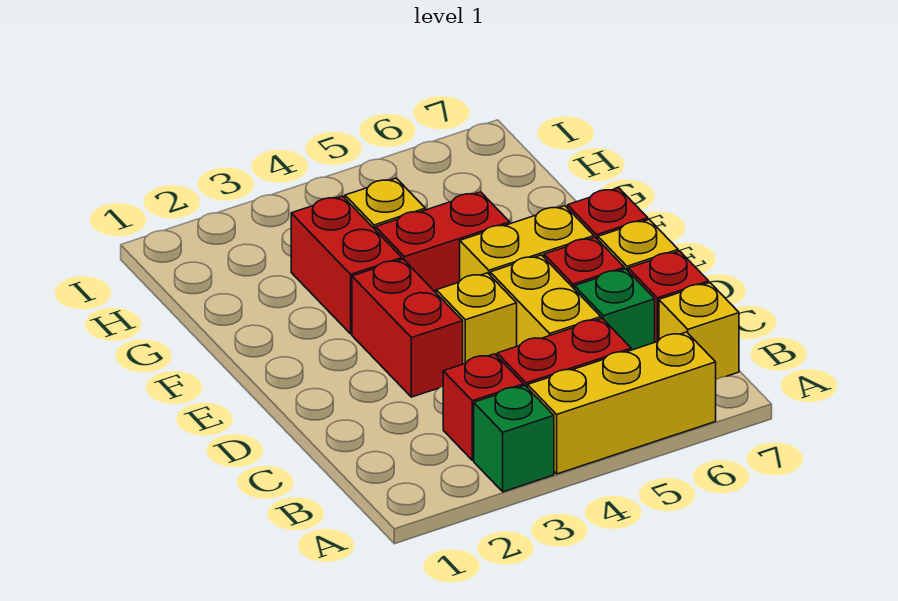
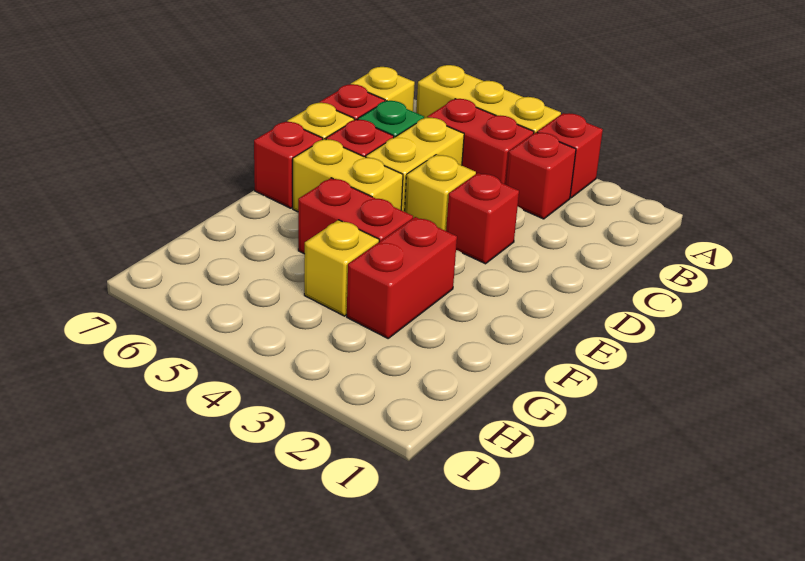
green 1x1 brick [474,386,554,492] -> red 1x1 brick [537,113,603,198]
red 1x2 brick [352,259,463,397] -> red 1x1 brick [446,173,519,264]

